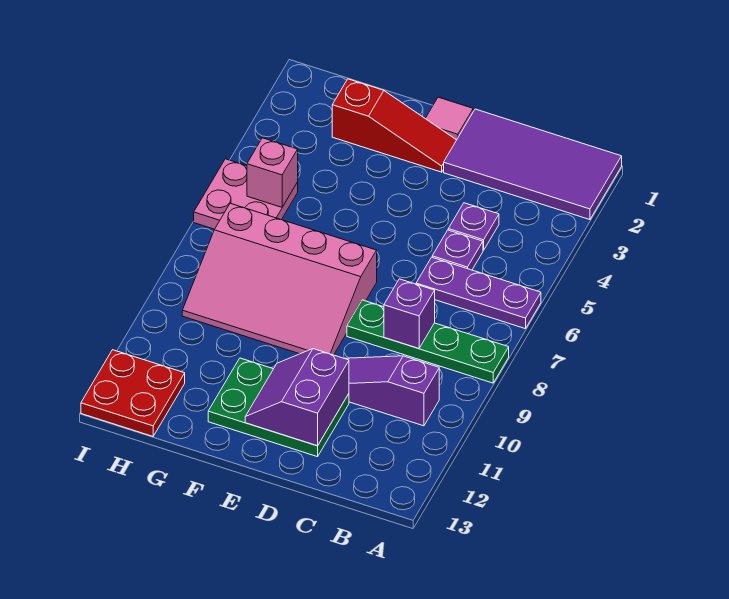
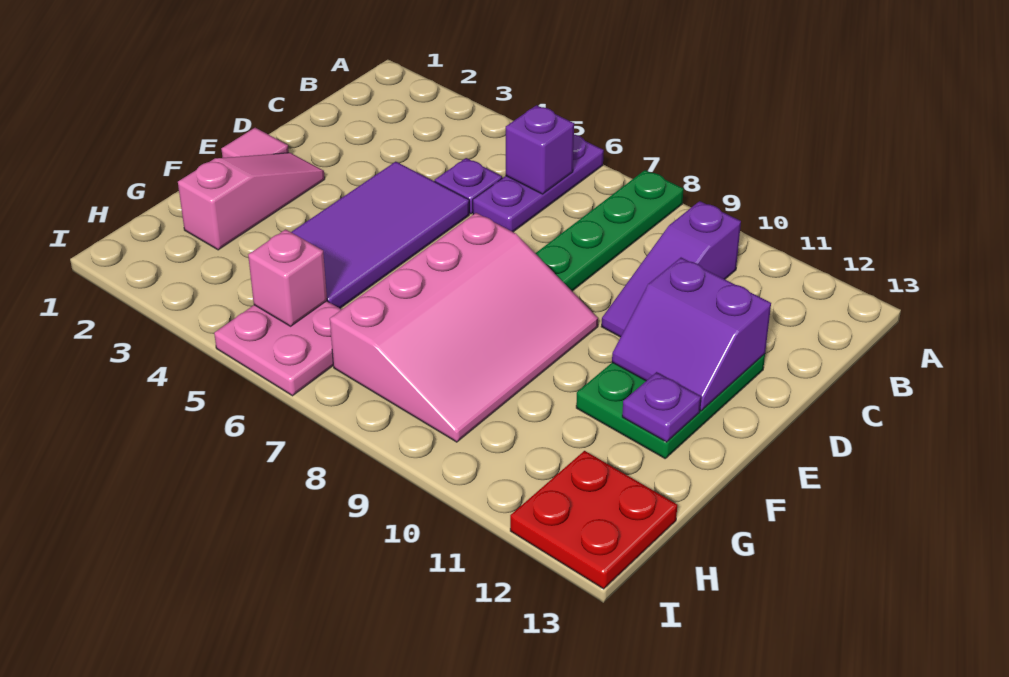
purple 2x4 tile [444,109,622,220] -> purple 2x4 tile moved to [291,162,469,308]
purple 1x1 plate [448,203,499,250] -> purple 1x1 plate moved to [622,372,701,442]
purple 1x1 brick [384,279,435,349] -> purple 1x1 brick moved to [506,105,574,194]
red 1x3 slope [332,79,456,172] -> pink 1x3 slope [178,153,325,250]

